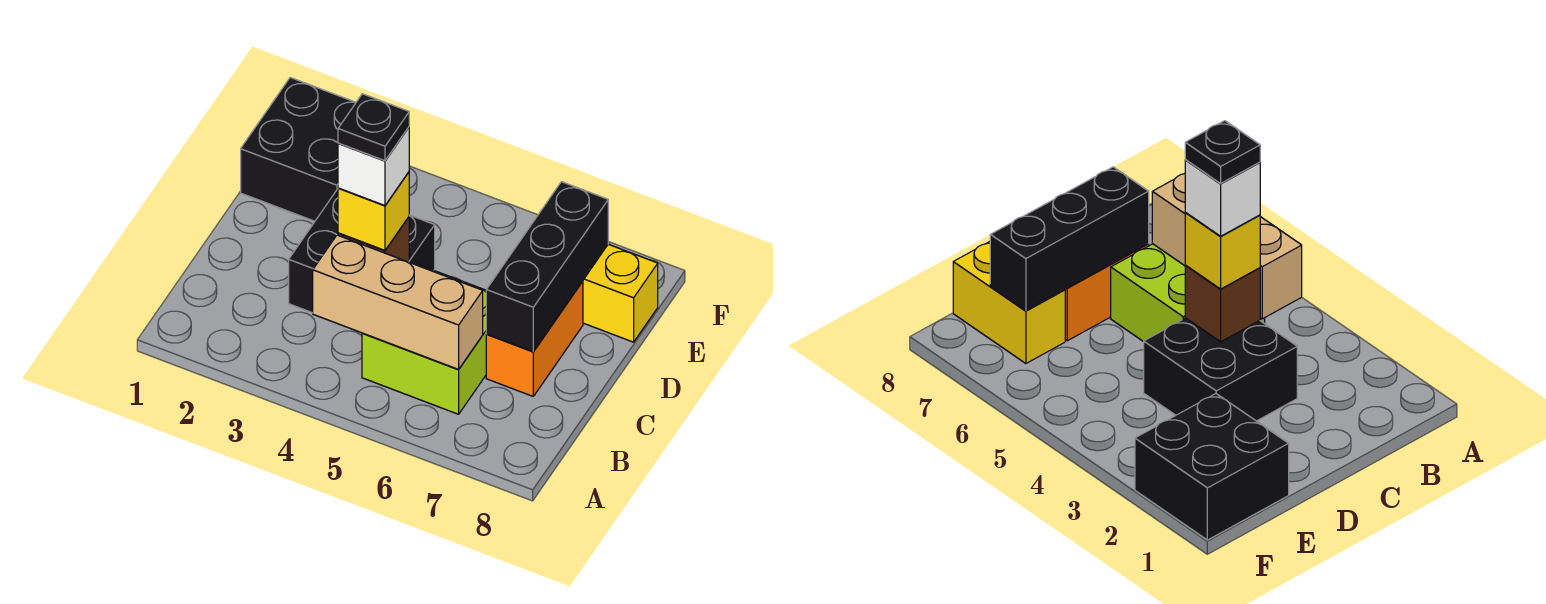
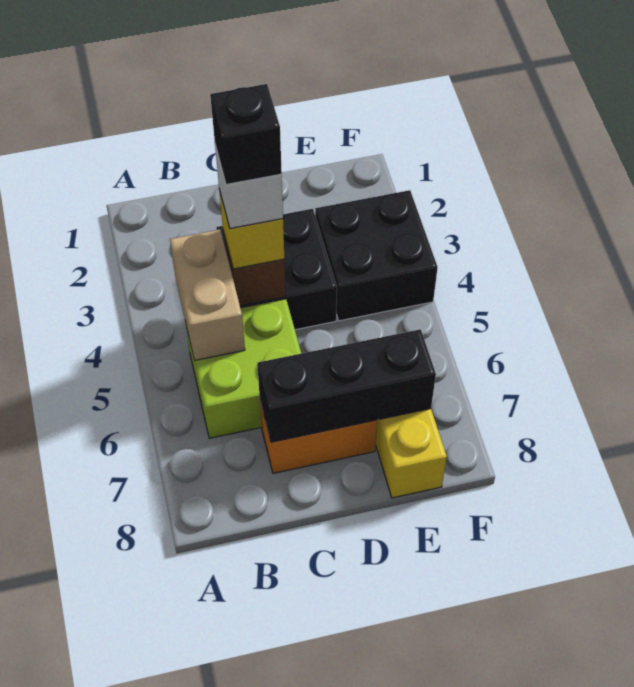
tan 1x3 brick [313,235,483,369] -> tan 1x2 brick [170,230,245,361]
black 1x1 plate [338,94,409,161] -> black 1x1 brick [210,84,282,184]
black 2x2 brick [241,78,356,221] -> black 2x2 brick moved to [315,190,438,321]

